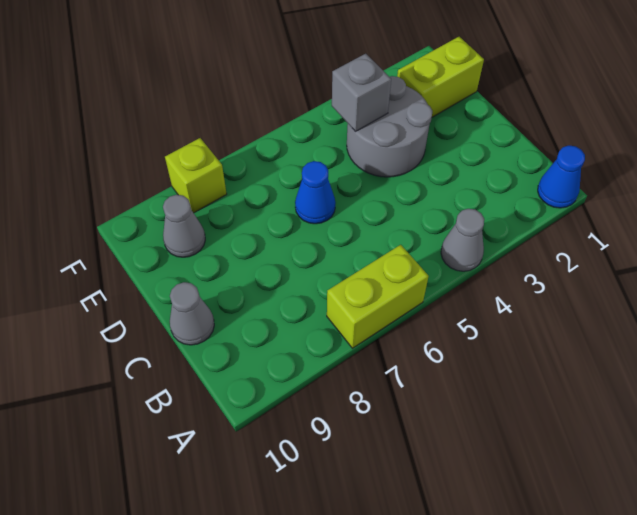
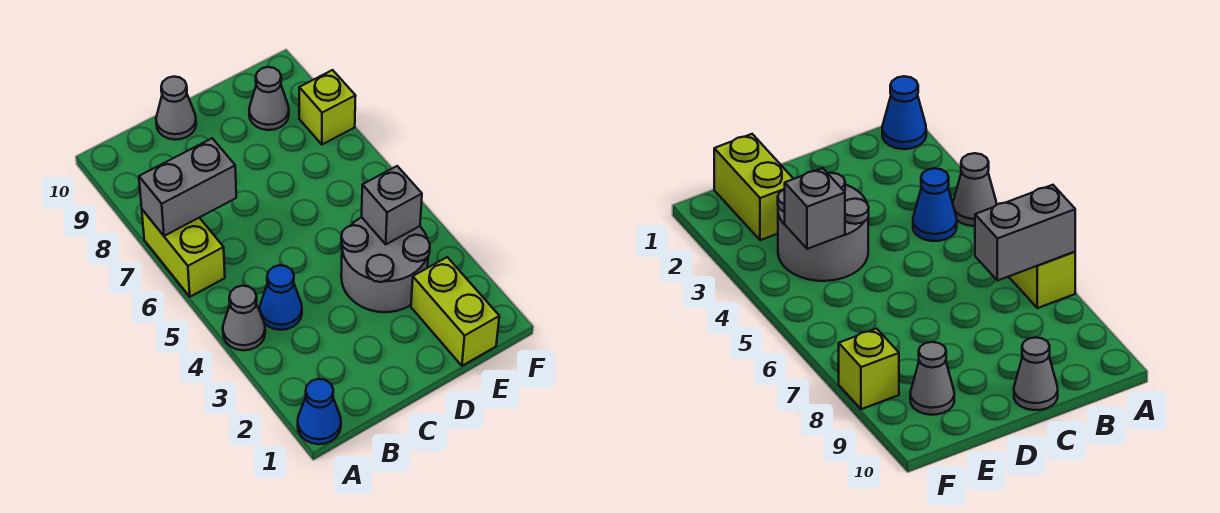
none -> grey 1x2 brick [139,138,236,236]
blue 1x1 cone [295,161,336,224] -> blue 1x1 cone moved to [260,265,302,330]

